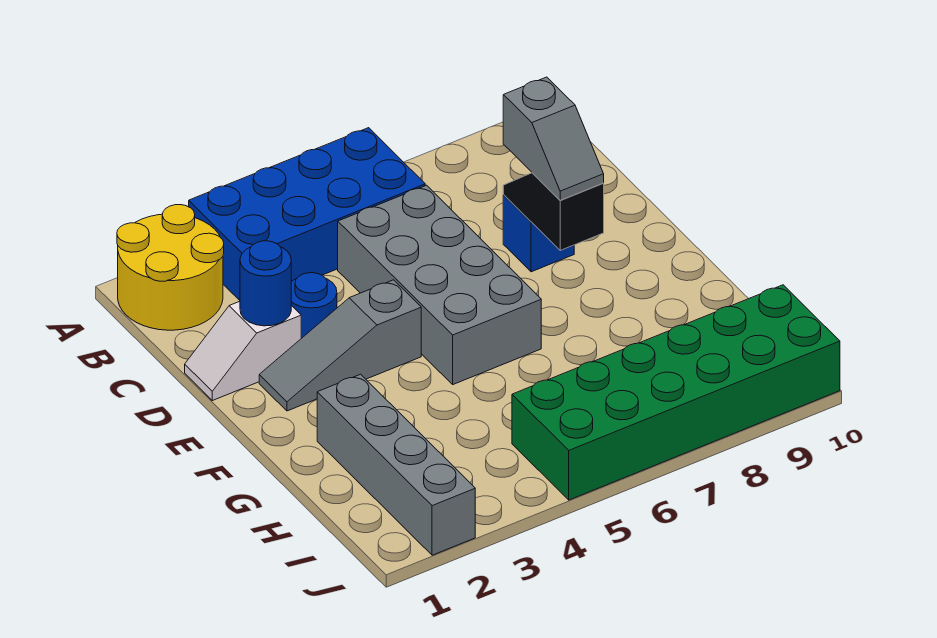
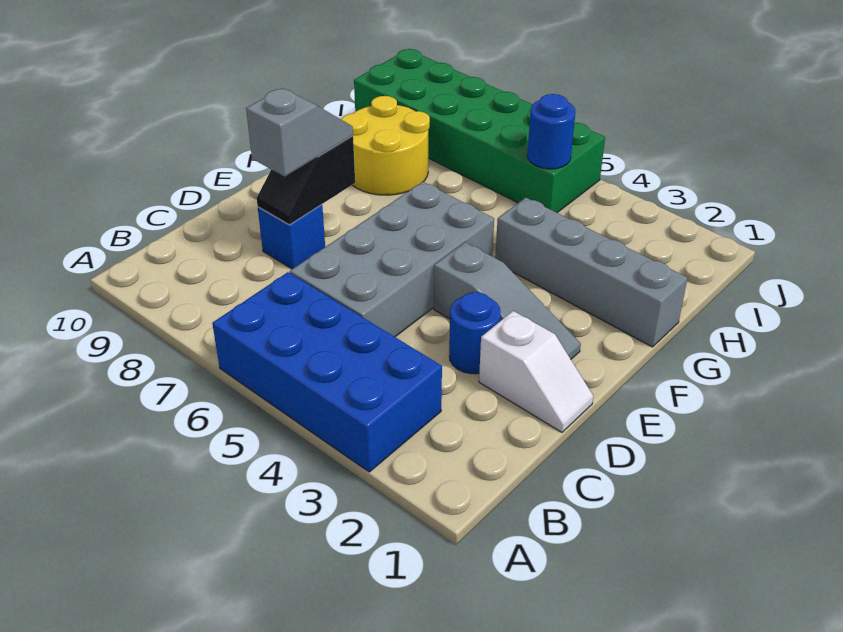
yellow 2x2 round brick [117,205,224,330] -> yellow 2x2 round brick moved to [341,96,430,195]
blue 1x1 round brick [240,241,291,326] -> blue 1x1 round brick moved to [527,94,575,169]
grey 1x4 brick [317,374,475,555] -> grey 1x4 brick turned to [495,198,687,347]

